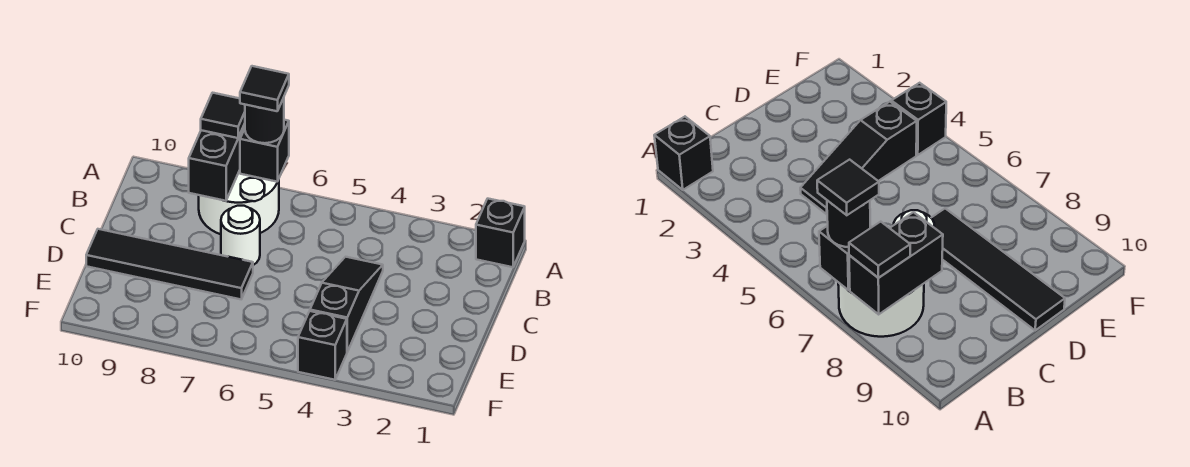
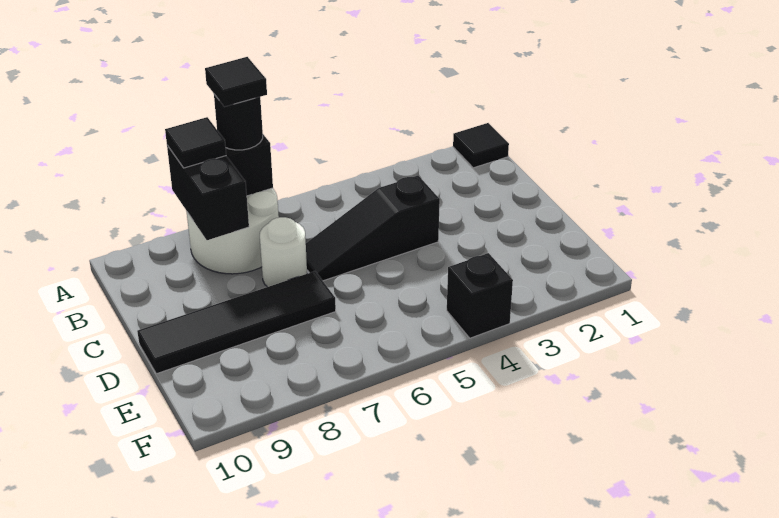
black 1x1 brick [476,199,525,267] -> black 1x1 tile [453,123,509,168]
black 1x3 slope [310,257,383,352] -> black 1x3 slope turned to [306,176,440,281]

